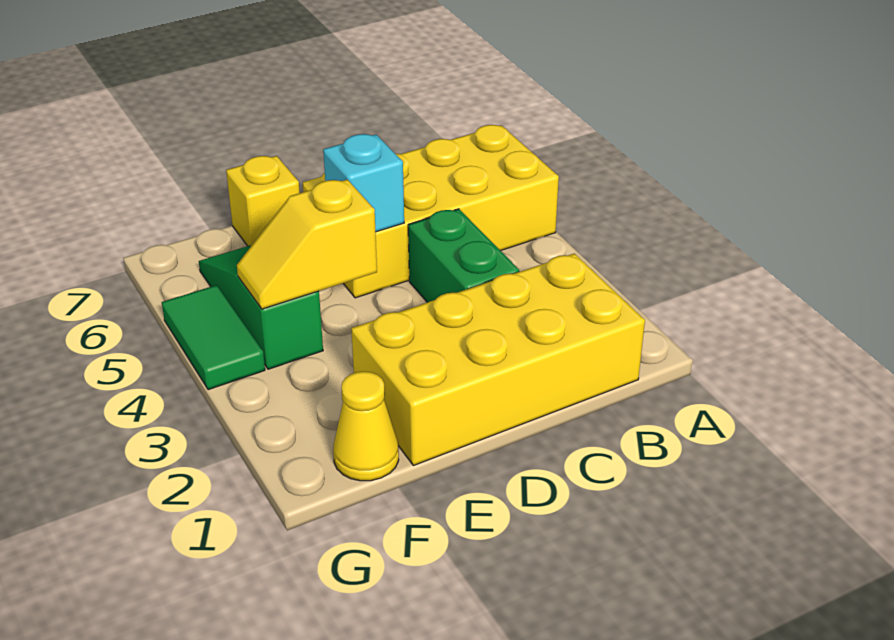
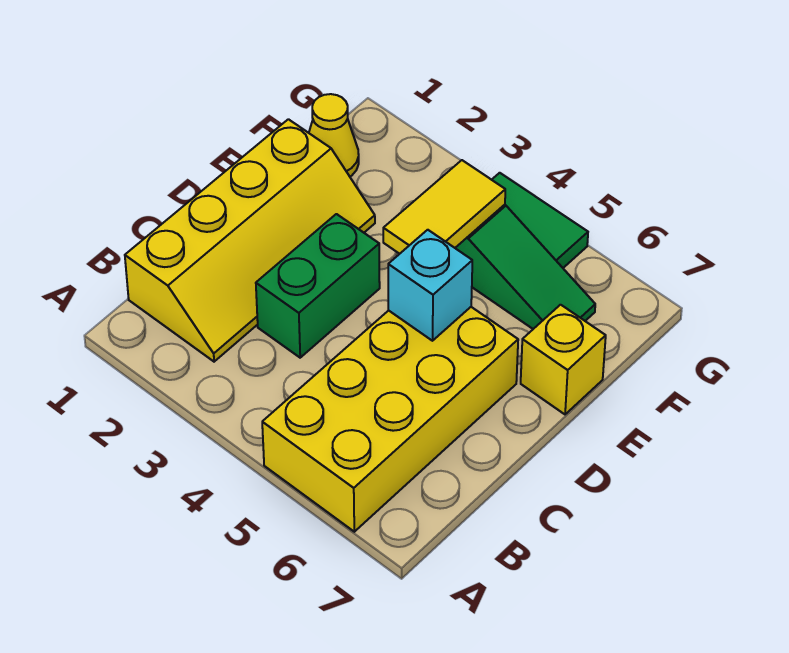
yellow 2x4 brick [351,253,645,466] -> yellow 2x4 slope [125,119,375,362]
green 1x2 brick [408,209,519,302] -> green 1x2 brick turned to [256,214,380,358]
yellow 1x2 slope [237,179,377,309] -> yellow 1x2 tile [383,160,505,254]

